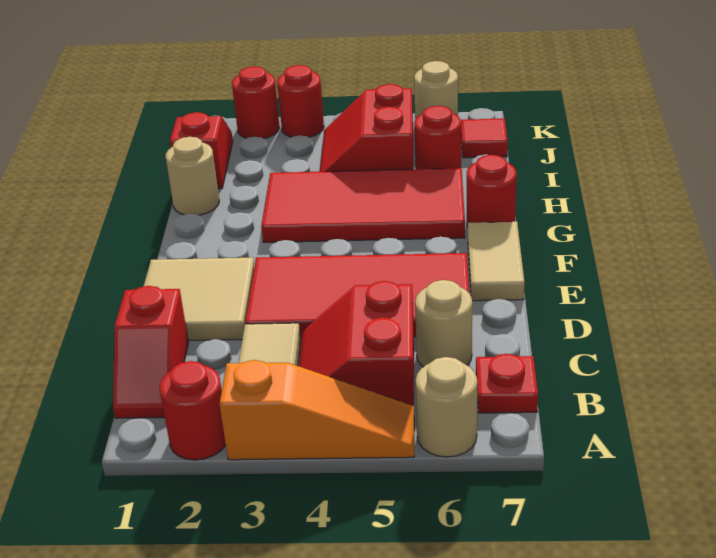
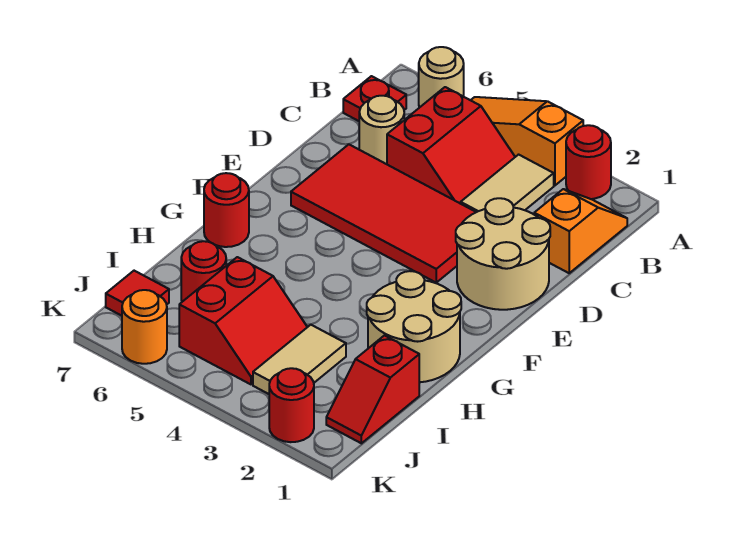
red 1x2 slope [113,286,189,418] -> orange 1x2 slope [534,189,627,273]
tan 2x2 tile [143,258,255,340] -> tan 2x2 round brick [456,198,550,310]
tan 1x2 tile [468,222,525,301] -> tan 1x2 tile moved to [253,325,346,394]
red 2x4 tile [261,168,465,242] -> none
tan 1x1 round brick [166,137,219,215] -> tan 2x2 round brick [367,271,461,382]
red 1x1 round brick [277,65,324,137] -> none
tan 1x1 round brick [414,61,458,119] -> orange 1x1 round brick [122,290,167,364]

